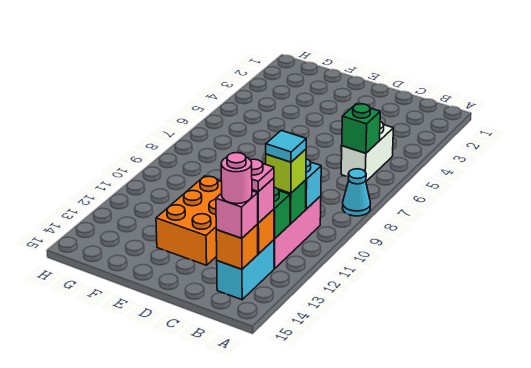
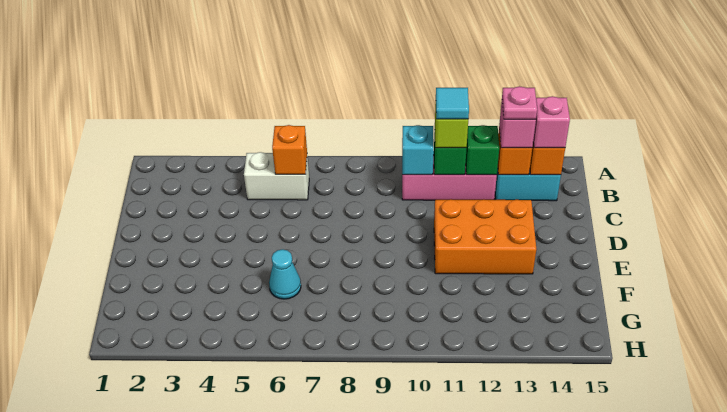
cyan 1x1 cone [342,169,370,216] -> cyan 1x1 cone moved to [269,249,301,299]
green 1x1 brick [342,104,380,153] -> orange 1x1 brick [272,125,307,174]
pink 1x1 round brick [221,153,252,204] -> none

